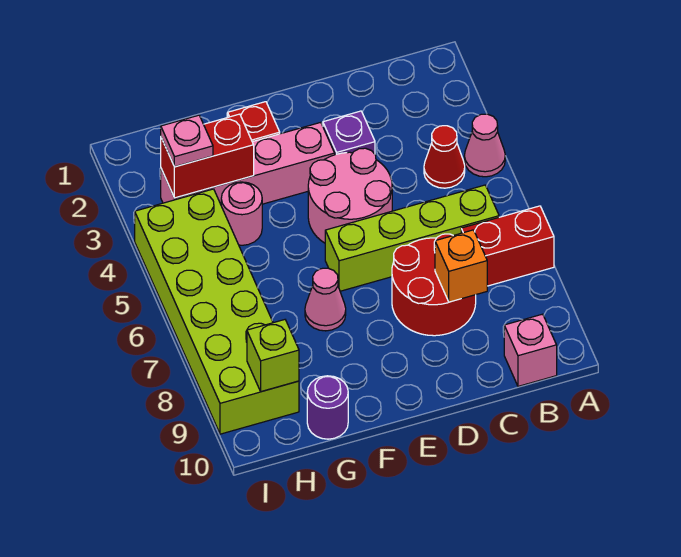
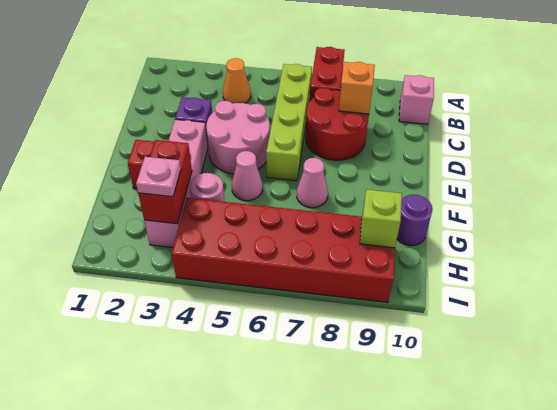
pink 1x1 cone [464,114,505,177] -> pink 1x1 cone moved to [232,151,263,201]
red 1x1 cone [424,126,465,188] -> orange 1x1 cone [223,58,251,103]
lime 2x6 brick [135,189,299,434] -> red 2x6 brick [172,198,395,302]

